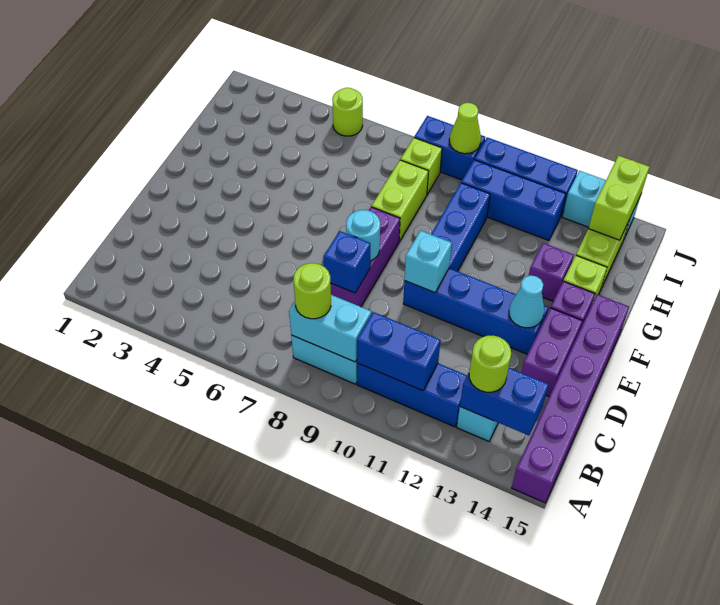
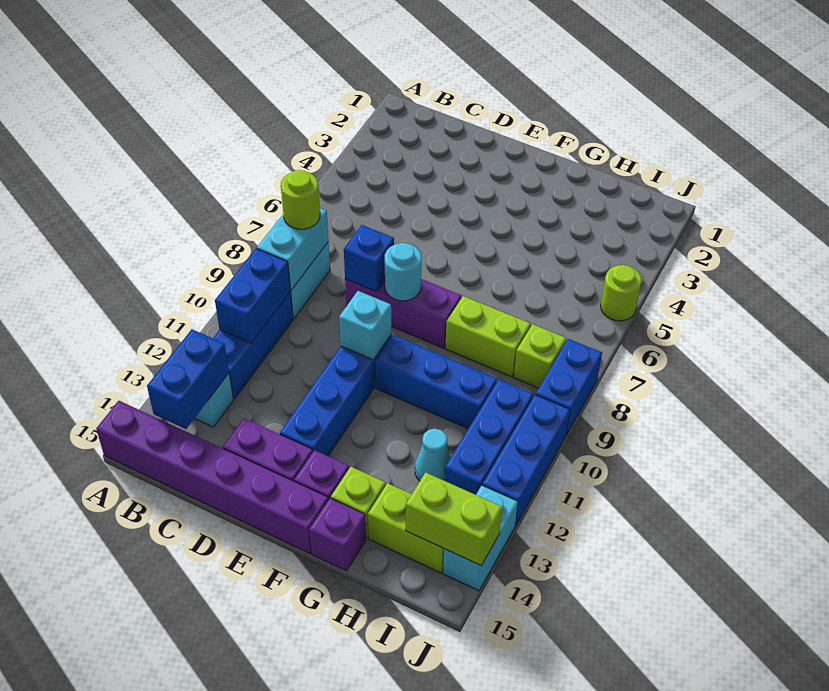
lime 1x1 round brick [469,336,511,392] -> none
cyan 1x1 cone [509,275,544,328] -> cyan 1x1 cone moved to [415,429,451,481]
purple 1x1 brick [529,243,574,301] -> purple 1x1 brick moved to [309,498,366,571]
lime 1x1 cone [449,103,481,154] -> none

